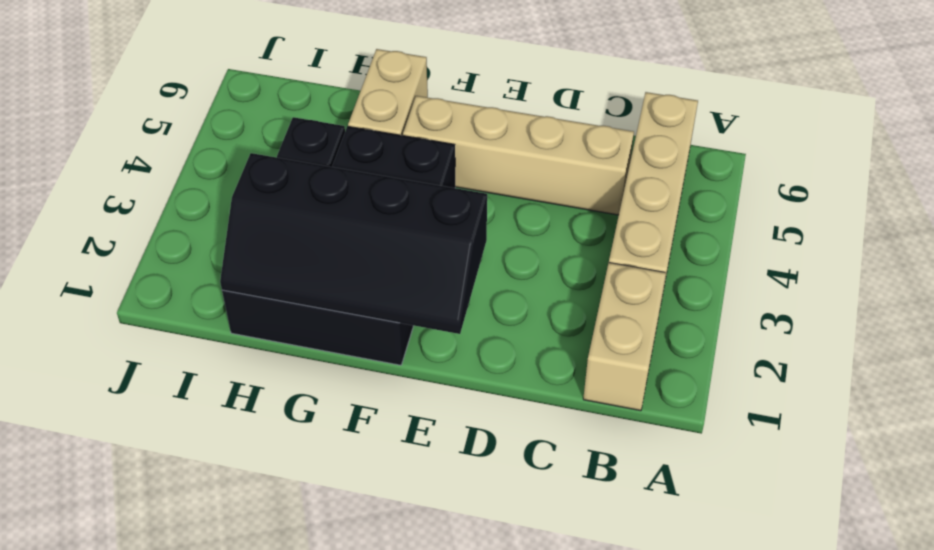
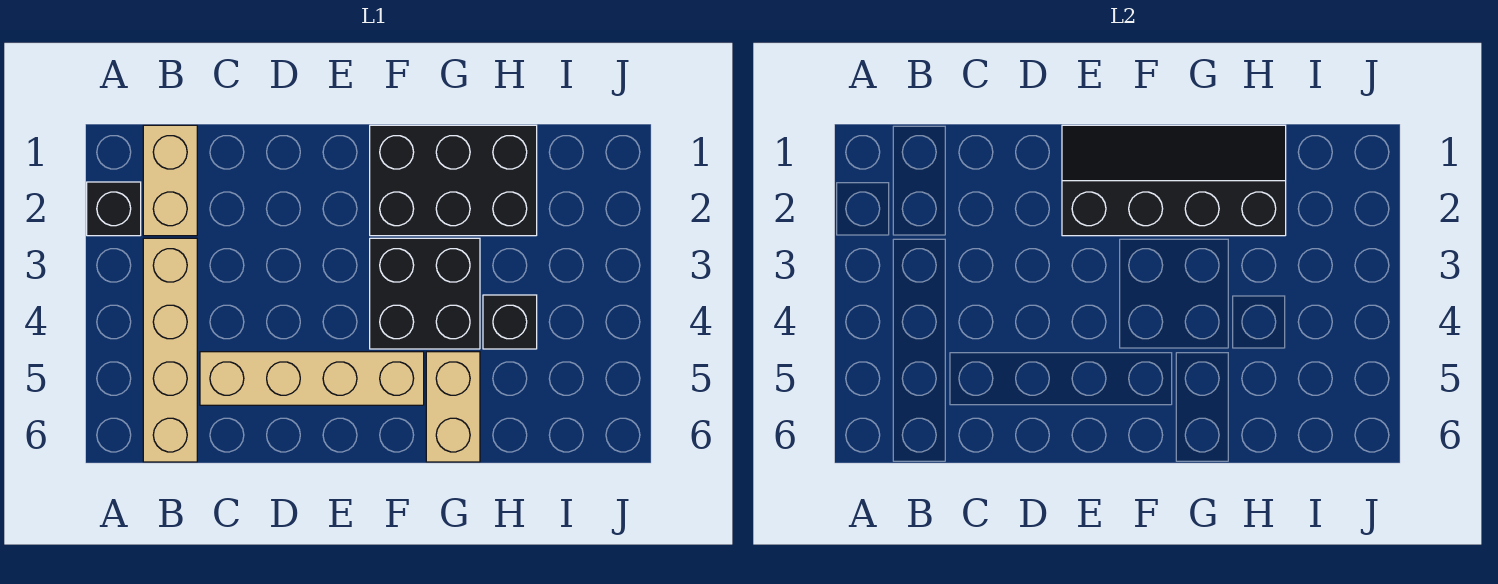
none -> black 1x1 brick [87,182,141,236]

